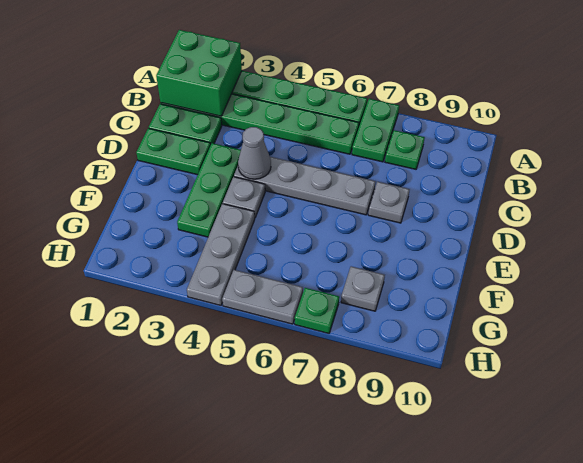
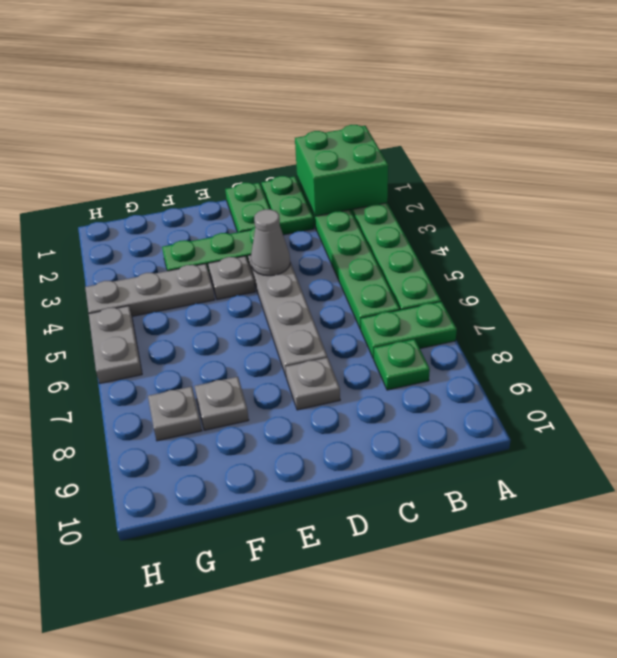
none -> grey 1x1 plate [195,377,249,430]
green 1x1 plate [295,288,339,333] -> none

